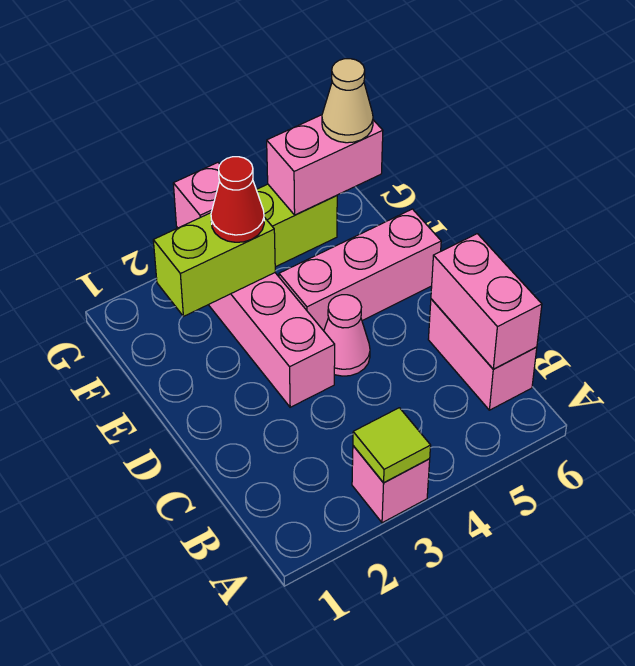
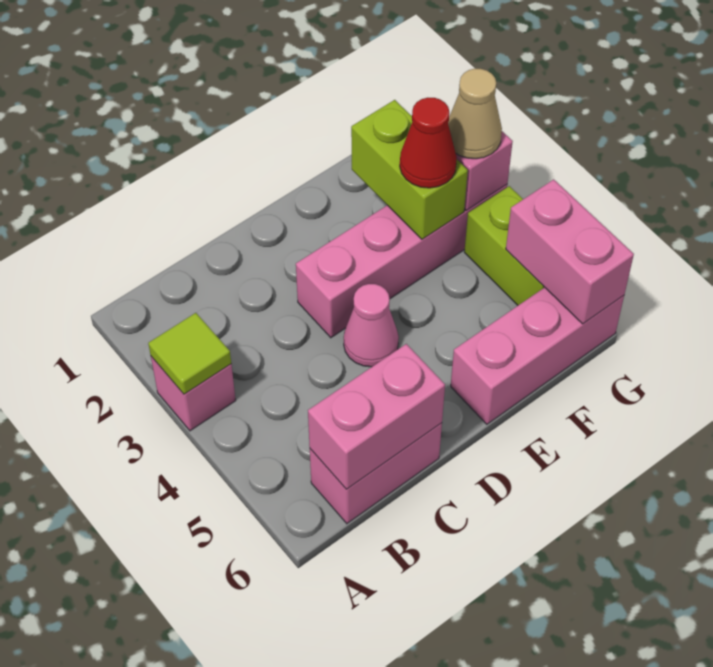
pink 1x3 brick [279,209,441,331] -> pink 1x3 brick turned to [451,287,624,424]
tan 1x1 cone [322,59,373,143] -> tan 1x1 cone moved to [448,69,502,159]

